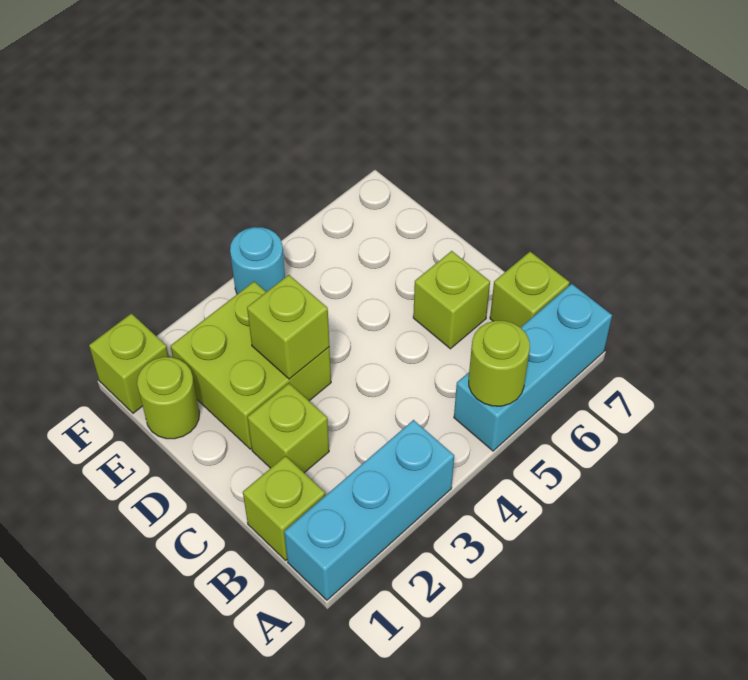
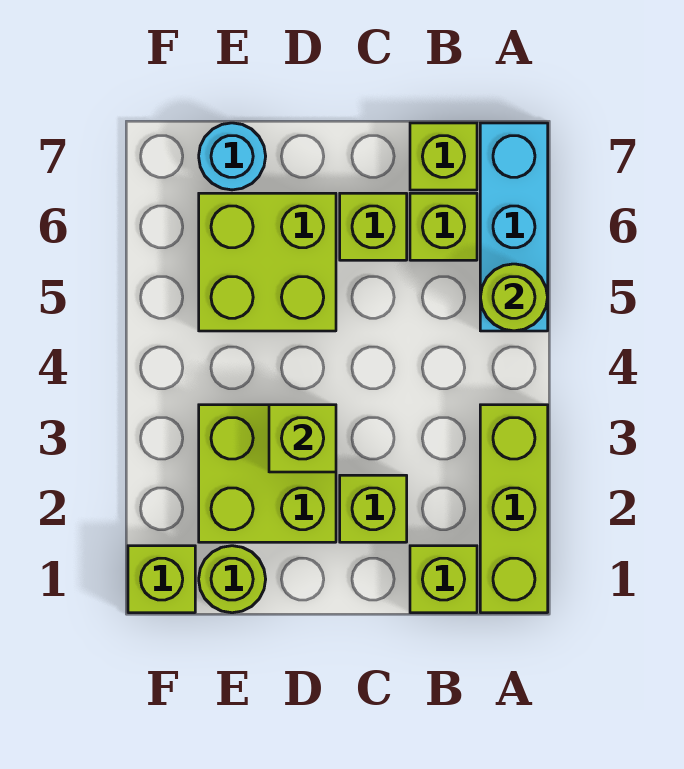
cyan 1x3 brick [284,420,454,600] -> lime 1x3 brick [480,405,548,613]
none -> lime 1x1 brick [410,193,477,260]
none -> lime 2x2 brick [199,193,336,331]
cyan 1x1 round brick [230,227,285,294] -> cyan 1x1 round brick moved to [199,123,266,190]

